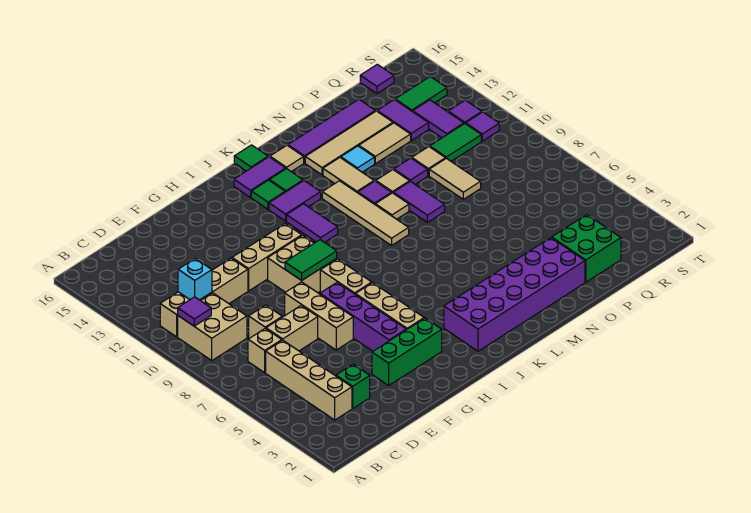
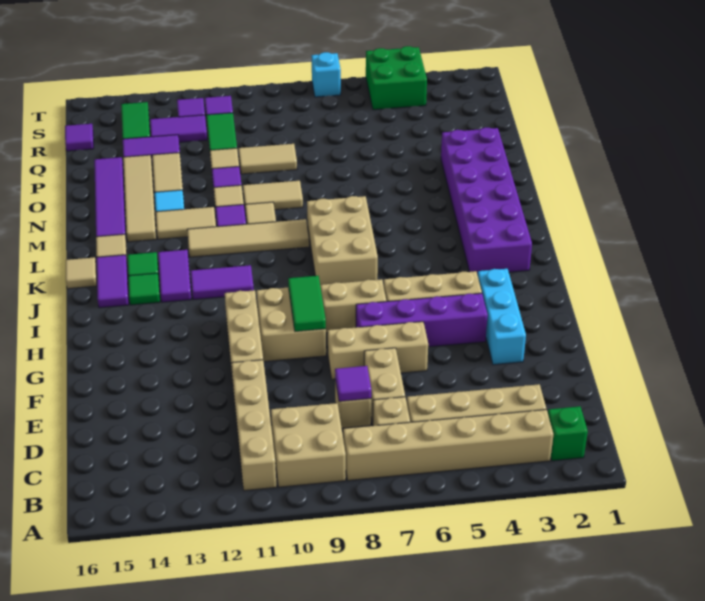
none -> tan 1x6 brick [343,410,553,481]
purple 1x1 tile [178,297,211,326] -> purple 1x1 tile moved to [335,366,371,401]
cyan 1x1 brick [178,259,212,300] -> cyan 1x1 brick moved to [311,52,341,97]
green 1x1 brick [336,364,370,408] -> green 1x1 brick moved to [548,406,588,461]
green 1x3 brick [372,318,442,385] -> cyan 1x3 brick [478,269,526,365]
none -> tan 2x3 brick [307,196,378,285]
green 1x1 tile [234,145,268,171] -> tan 1x1 tile [66,257,97,289]
purple 1x2 tile [393,181,445,222] -> tan 1x2 tile [243,181,303,211]
green 2x2 brick [552,215,621,282] -> green 2x2 brick moved to [366,46,427,110]

